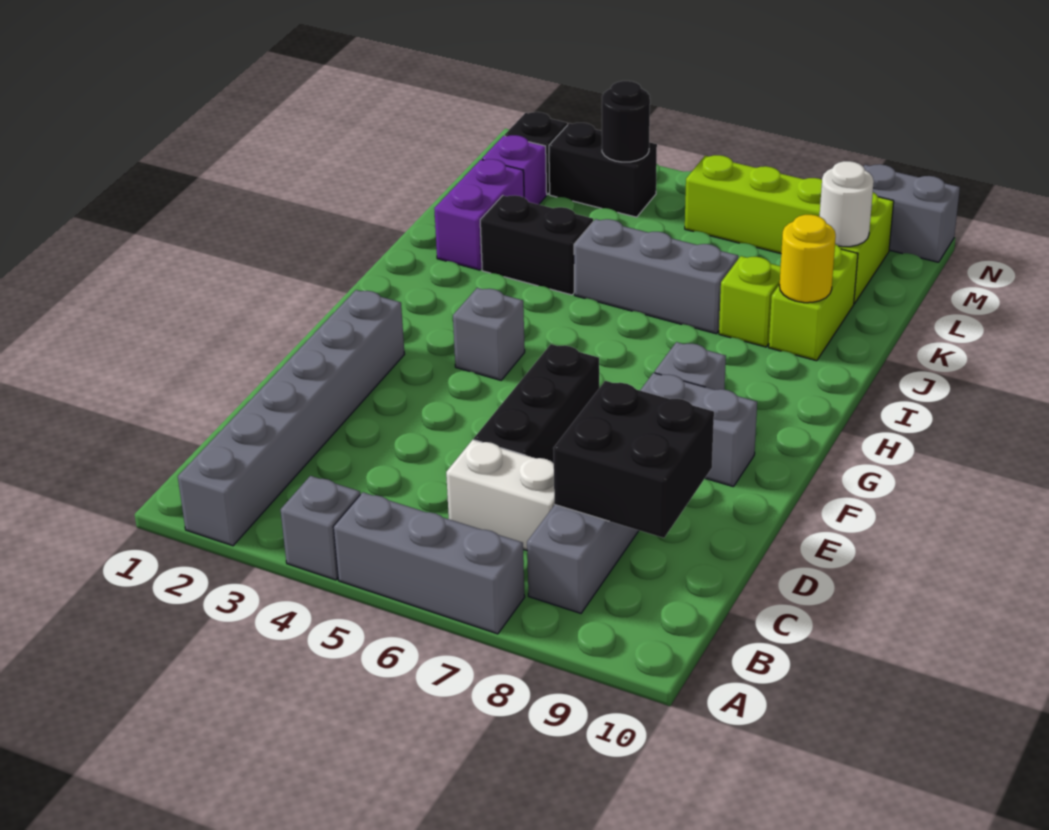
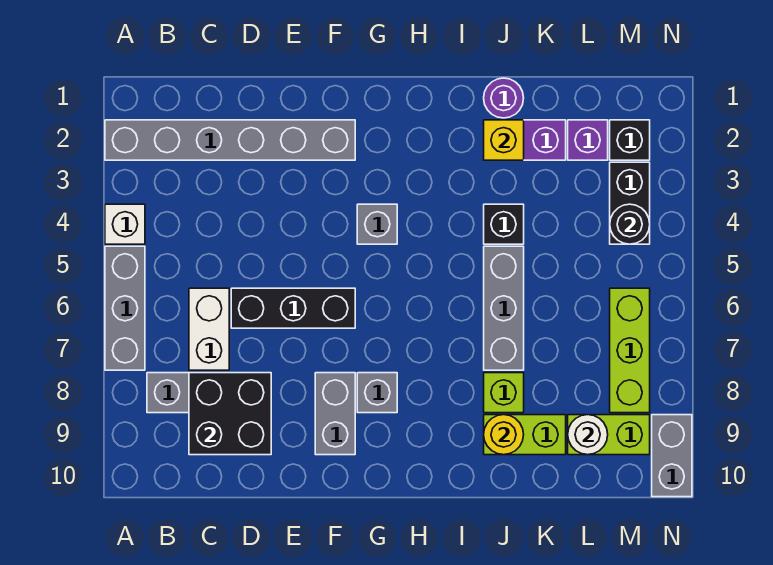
grey 1x1 brick [280,476,360,580] -> white 1x1 brick [105,204,145,244]
none -> purple 1x1 round brick [484,78,524,118]
none -> yellow 1x1 brick [484,120,524,160]
black 1x2 brick [480,195,593,295] -> black 1x1 brick [484,204,524,244]

